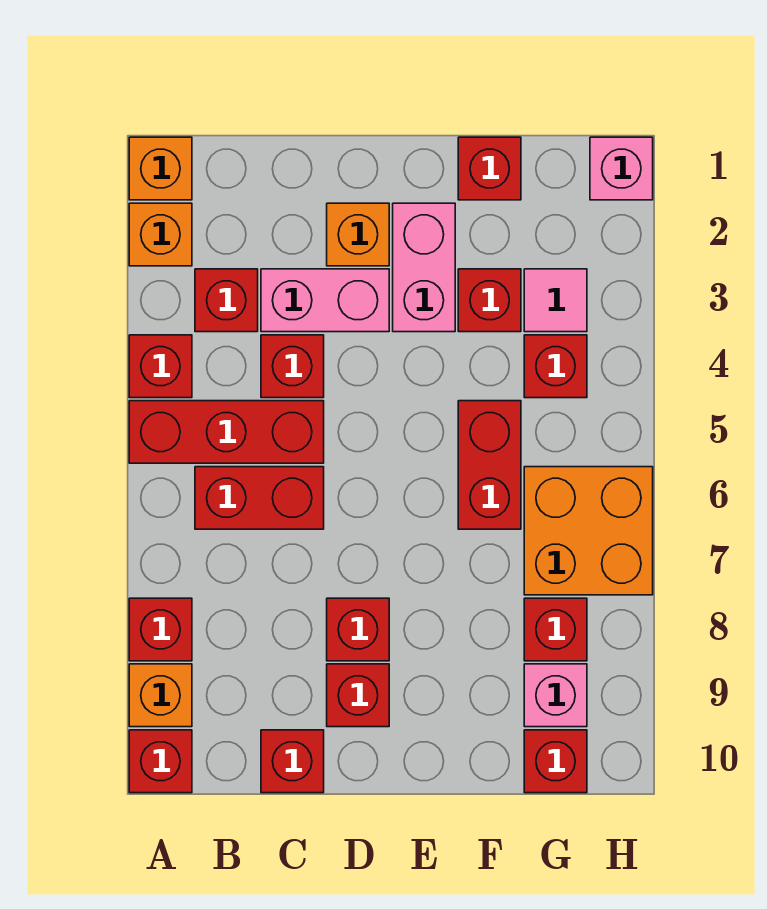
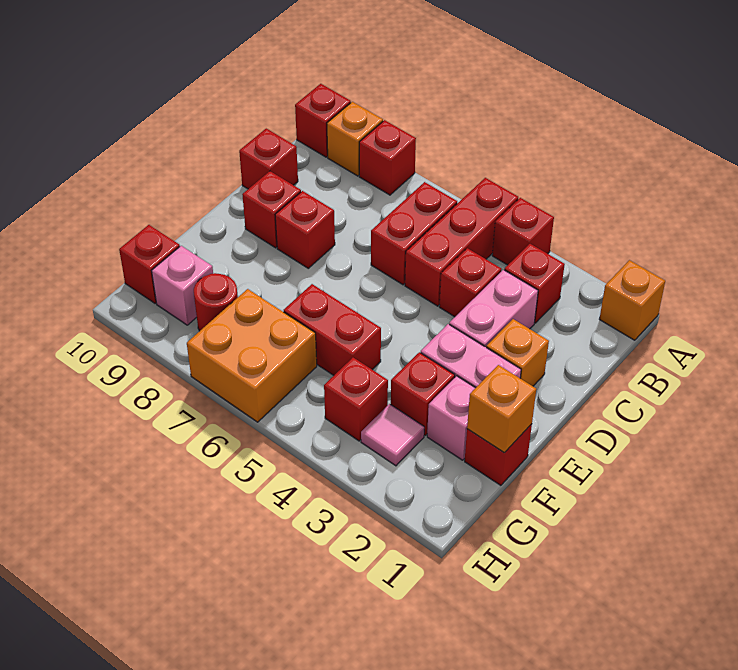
orange 1x1 brick [129,203,192,266] -> orange 1x1 brick moved to [467,365,536,452]
red 1x1 brick [524,598,587,661] -> red 1x1 round brick [194,273,238,331]
pink 1x1 brick [590,137,653,200] -> pink 1x1 brick moved to [427,376,475,460]

